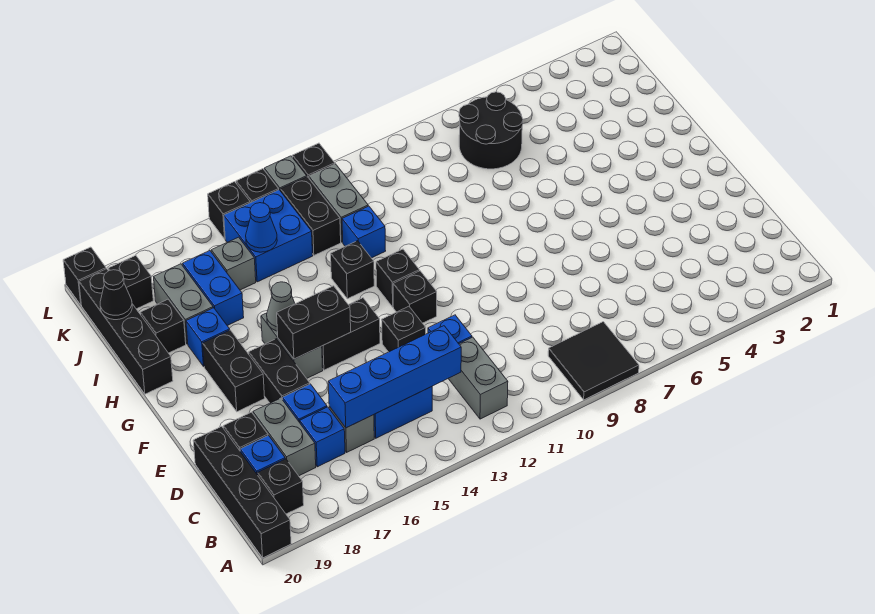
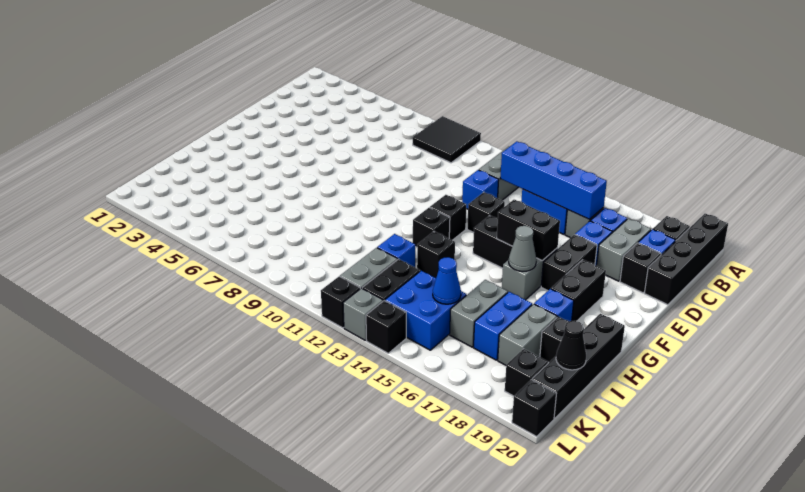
black 2x2 round brick [459,92,523,169] -> none
grey 1x1 brick [211,237,256,290] -> grey 1x2 brick [450,280,508,347]
black 1x1 brick [208,182,250,239] -> none

